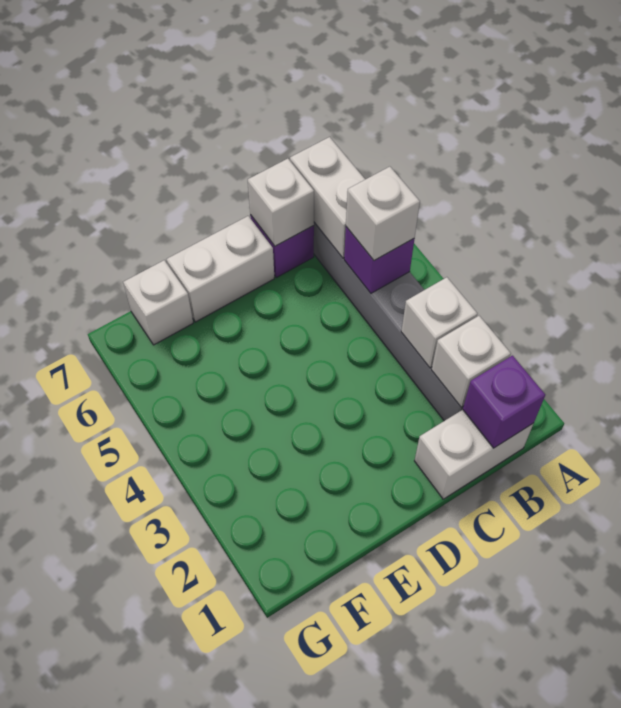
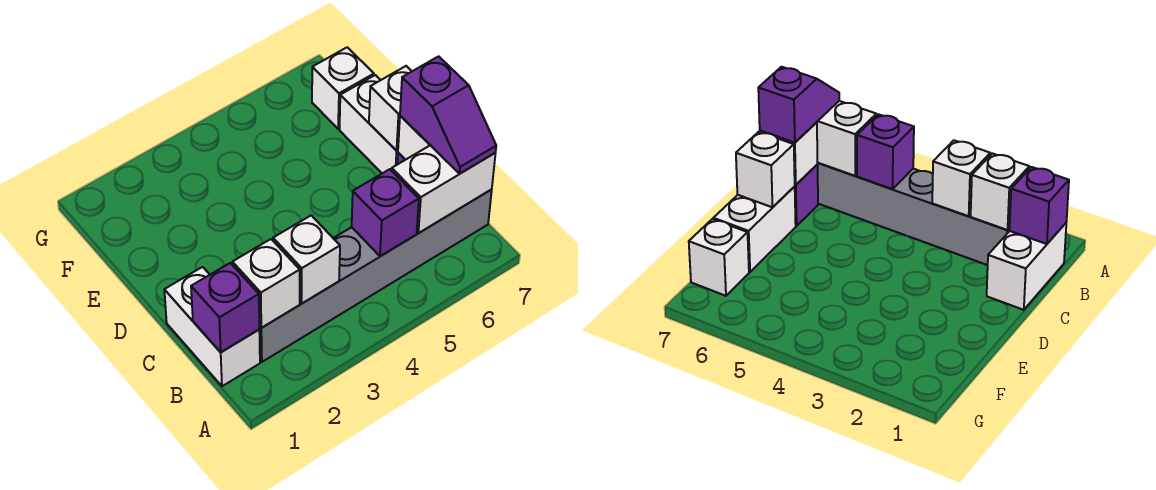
white 1x1 brick [346,167,420,261] -> white 1x1 brick moved to [369,66,412,151]
none -> purple 1x2 slope [400,56,496,174]

